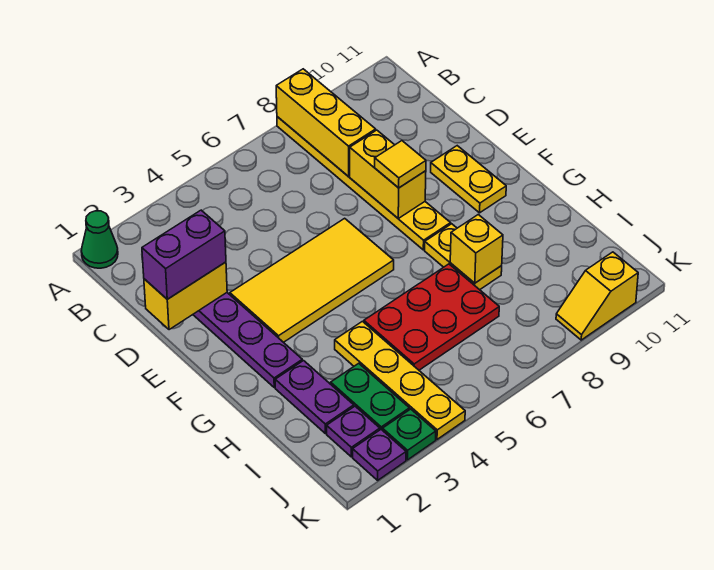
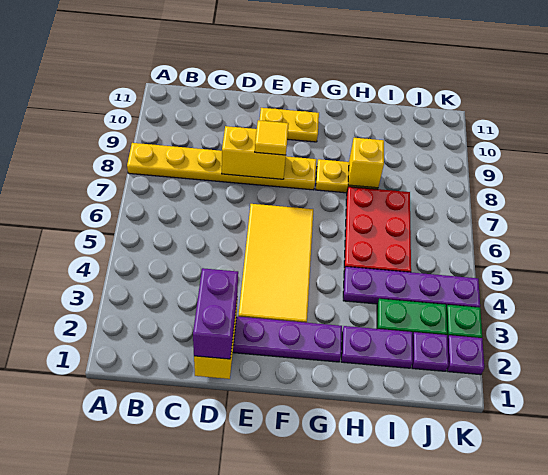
green 1x1 cone [81,211,118,268] -> none
yellow 1x3 brick [276,69,376,177] -> none
yellow 1x4 plate [335,321,465,439] -> purple 1x4 plate [343,267,480,308]
yellow 1x2 slope [556,252,638,340] -> none

